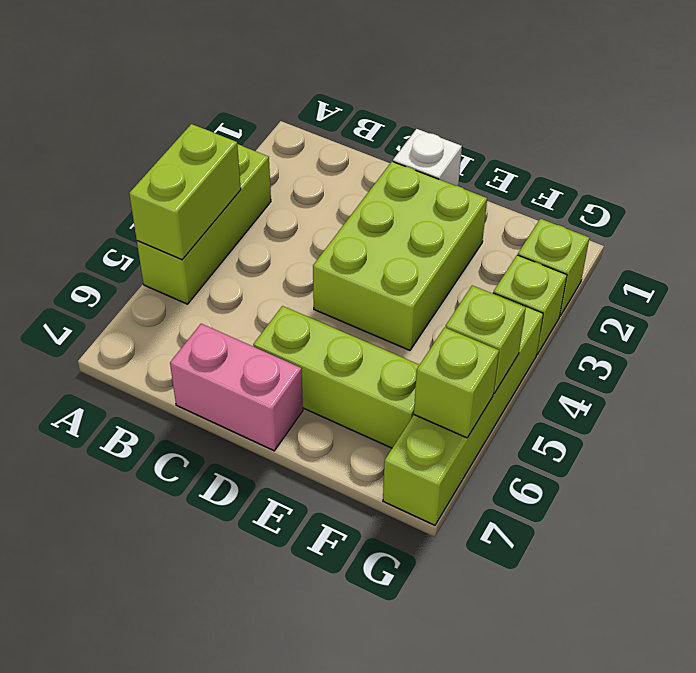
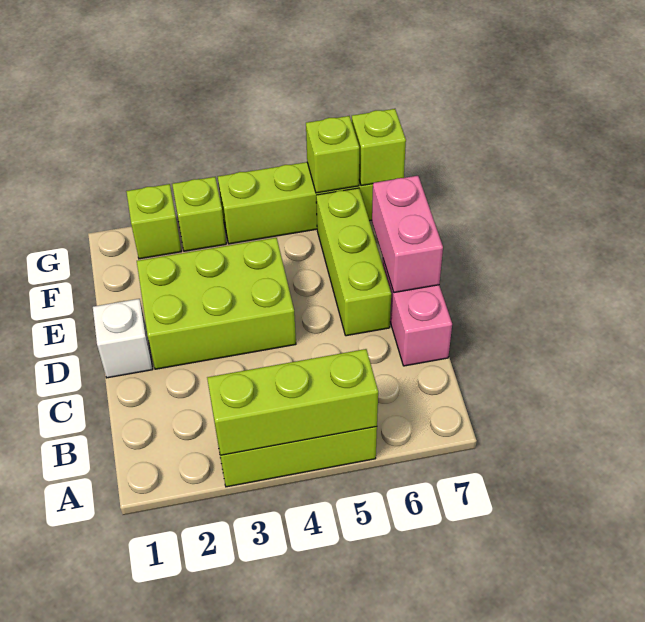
lime 1x2 brick [129,124,241,260] -> lime 1x3 brick [207,349,378,455]
none -> pink 1x2 brick [372,176,443,293]
lime 1x1 brick [446,286,526,393] -> lime 1x1 brick moved to [352,109,406,186]

